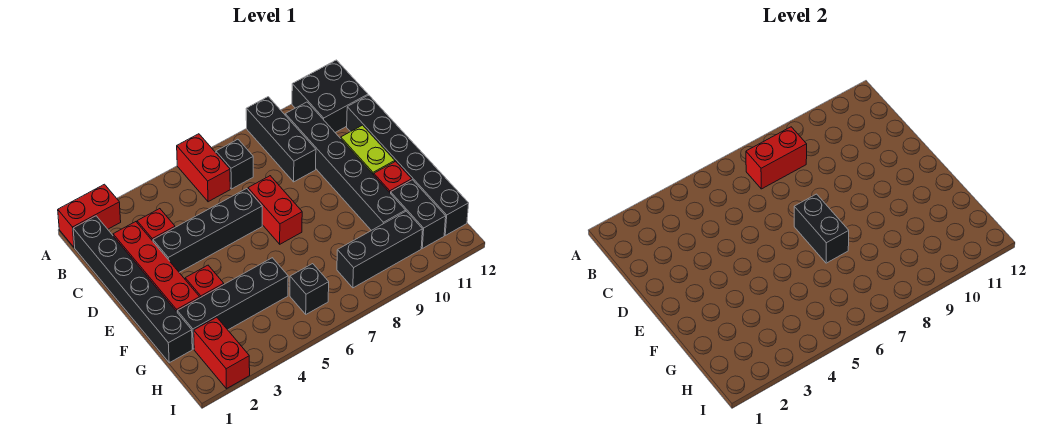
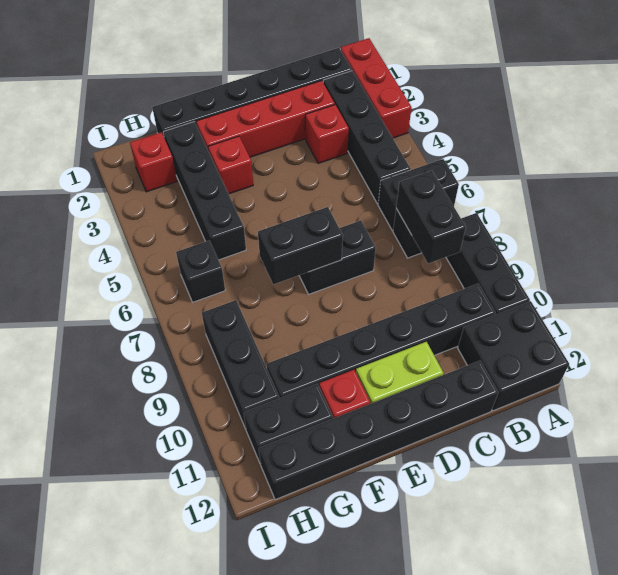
red 1x2 brick [58,184,121,247] -> red 1x3 brick [341,38,412,138]
red 1x2 brick [177,134,230,202] -> black 1x2 brick [378,159,459,230]
black 1x3 brick [246,97,316,182] -> black 1x3 brick turned to [446,213,530,315]
red 1x2 brick [746,127,807,189] -> black 1x2 brick [396,171,466,264]
black 1x4 brick [153,189,262,272] -> black 1x4 brick moved to [323,71,411,204]
red 1x2 brick [248,176,302,244] -> black 1x2 brick [299,221,376,294]
red 1x2 brick [194,317,250,389] -> red 1x1 brick [130,132,177,192]

